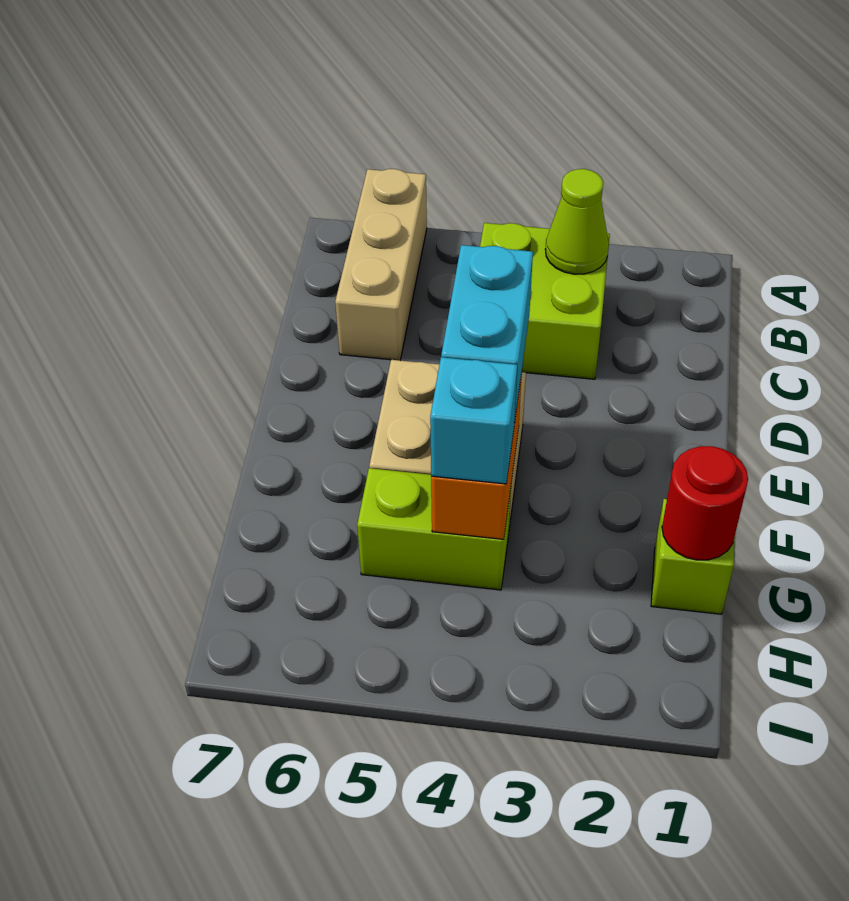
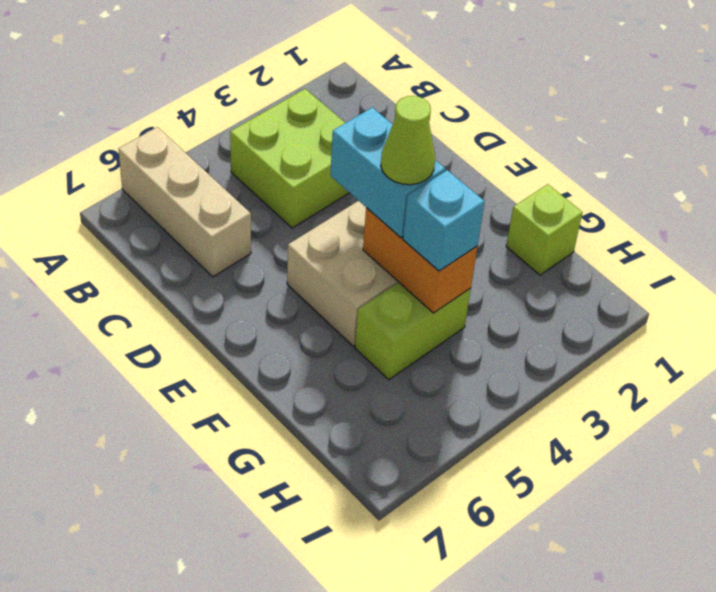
lime 1x1 cone [545,169,609,274] -> lime 1x1 cone moved to [381,96,435,185]
red 1x1 round brick [662,446,748,560] -> none

